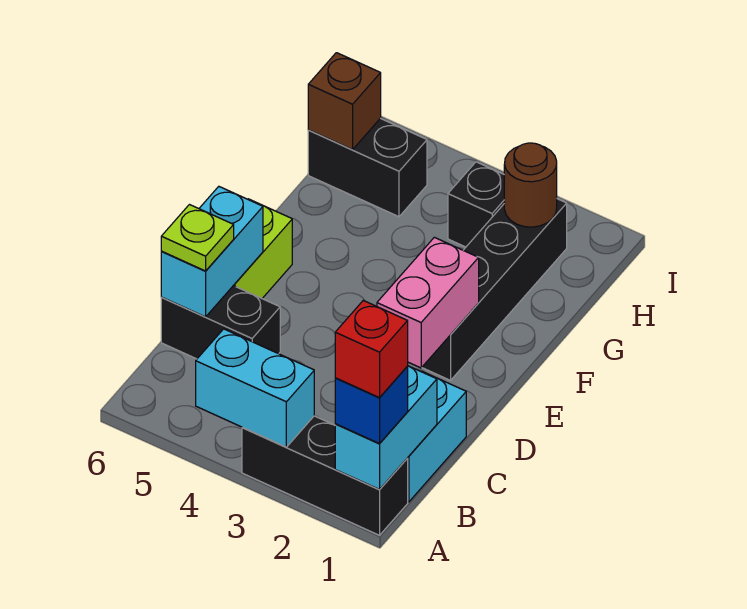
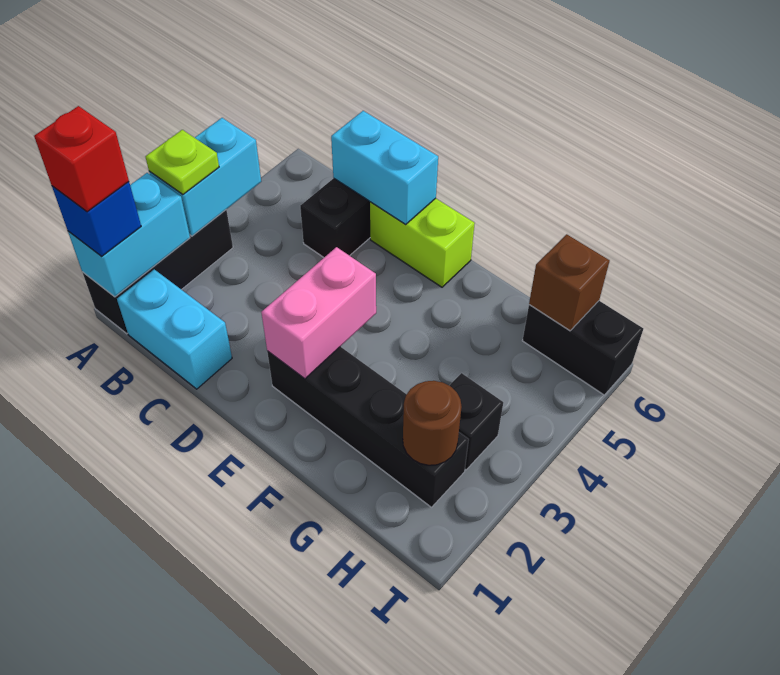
cyan 1x2 brick [335,366,437,489] -> cyan 1x2 brick turned to [68,173,190,297]
lime 1x1 plate [161,205,234,271] -> lime 1x1 plate moved to [146,130,219,195]
pink 1x2 brick [377,237,479,368] -> pink 1x2 brick turned to [261,247,376,379]
black 1x2 brick [308,118,427,217] -> black 1x2 brick turned to [522,301,643,395]

